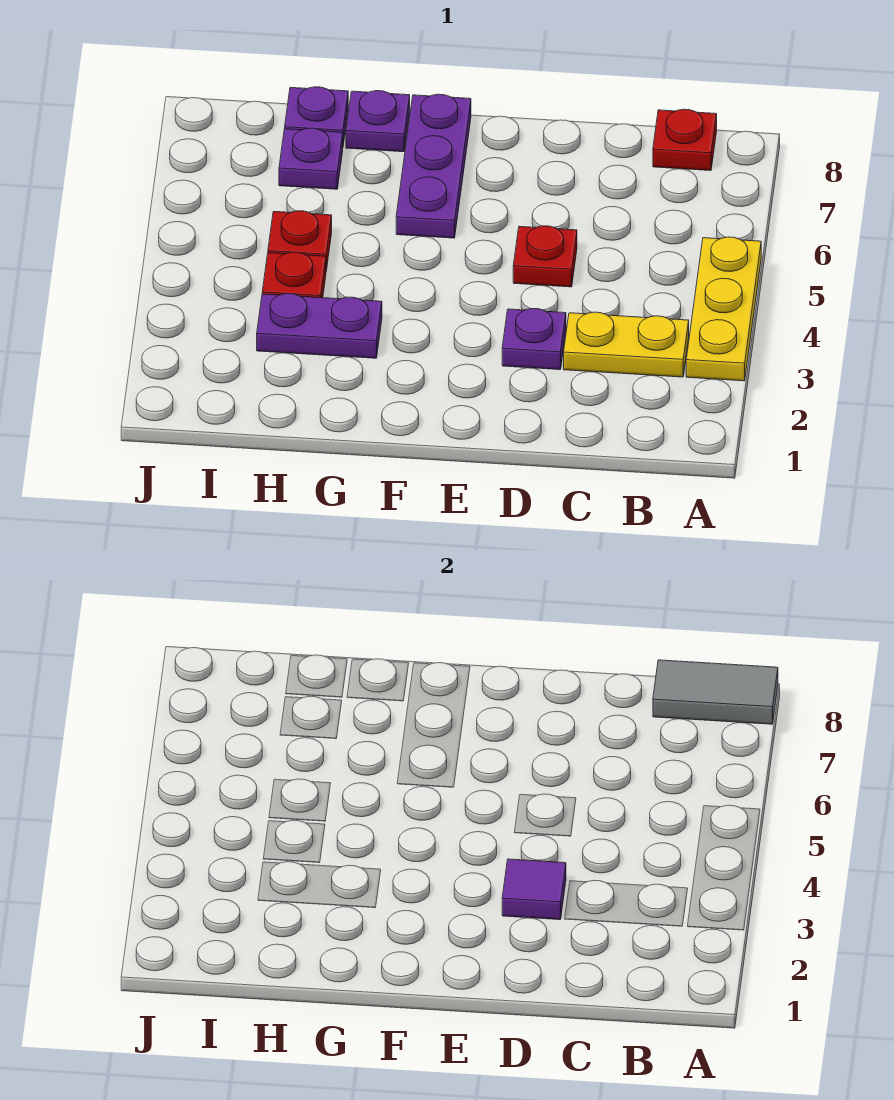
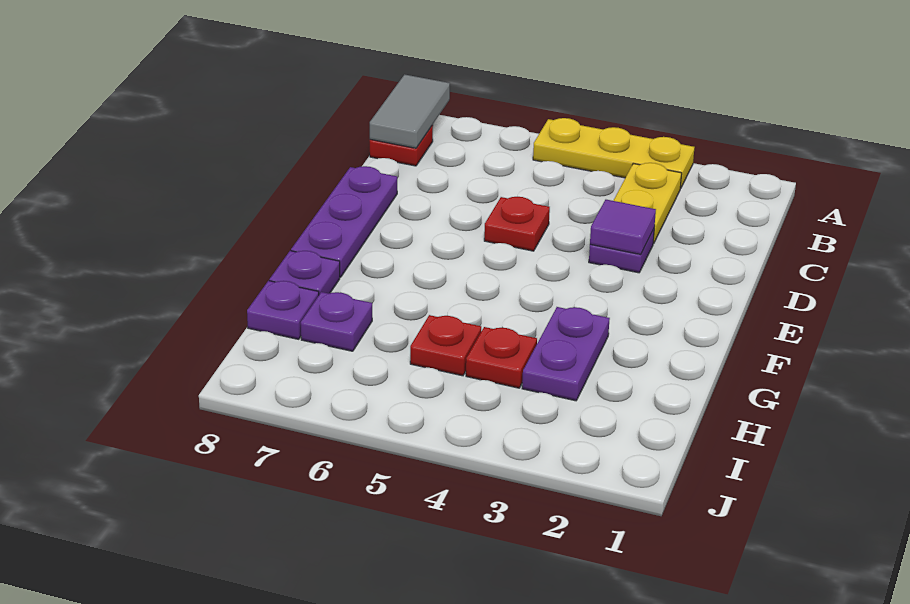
purple 1x3 plate [396,94,471,238] -> purple 1x3 plate turned to [291,166,397,277]

